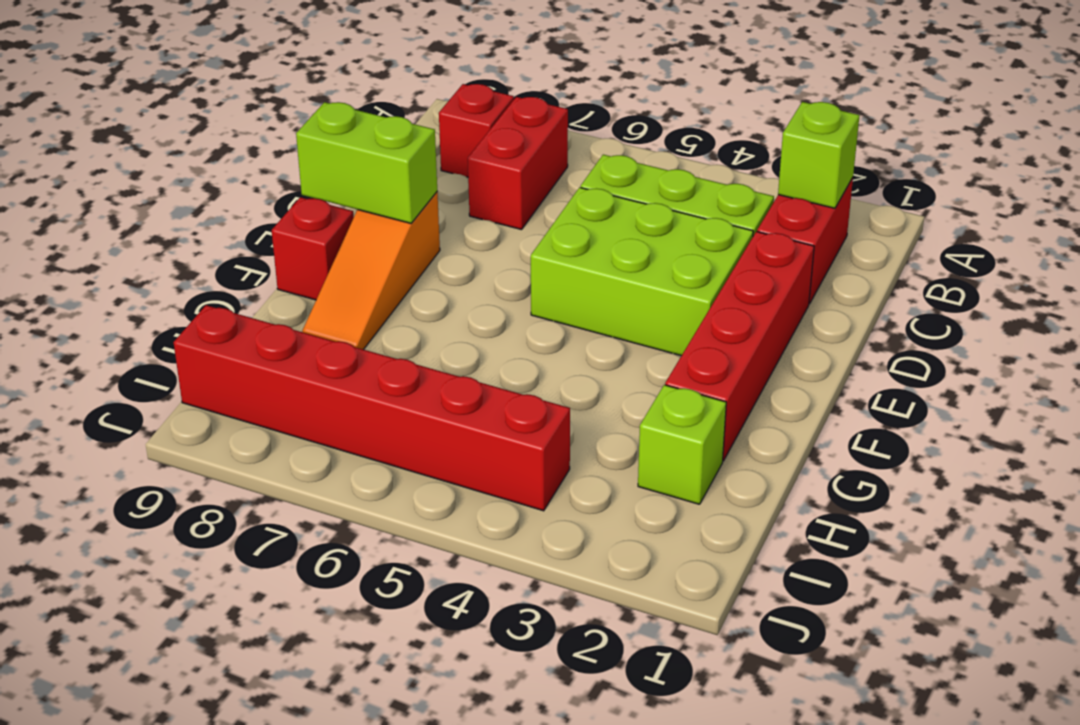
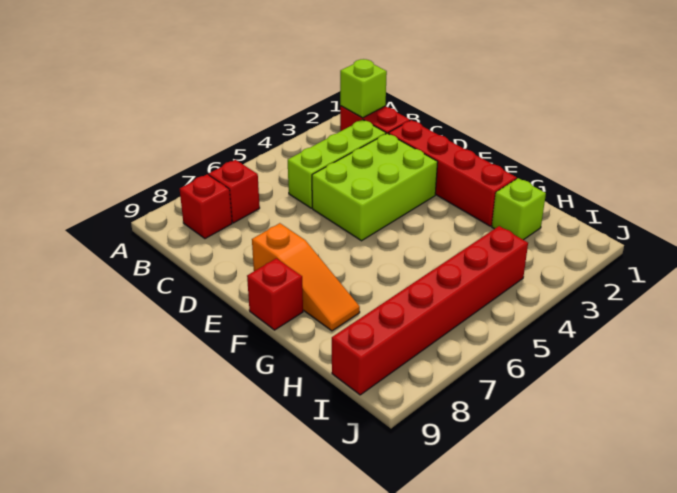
red 1x2 brick [468,97,568,230] -> red 1x1 brick [209,160,260,223]
lime 1x2 brick [296,102,437,223] -> none

